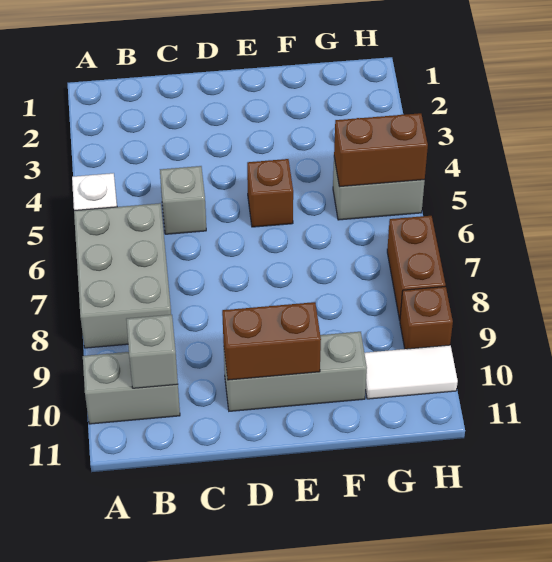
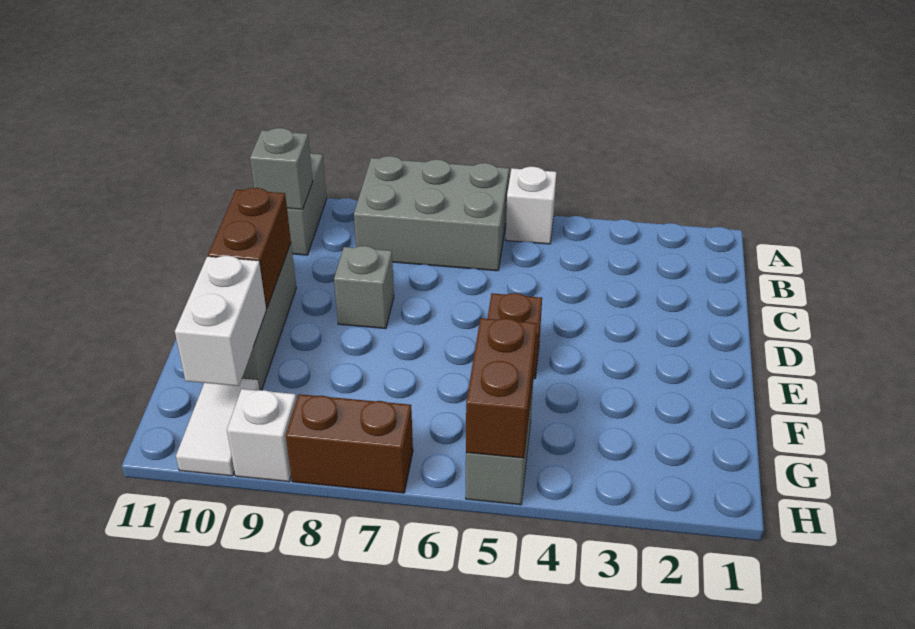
grey 1x1 brick [160,166,206,234] -> grey 1x1 brick moved to [334,246,394,329]
none -> white 1x2 brick [175,256,266,386]
brown 1x1 brick [400,287,453,349] -> white 1x1 brick [227,389,296,482]

